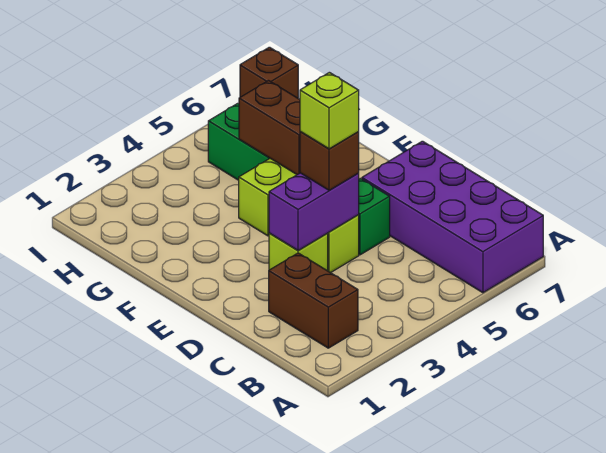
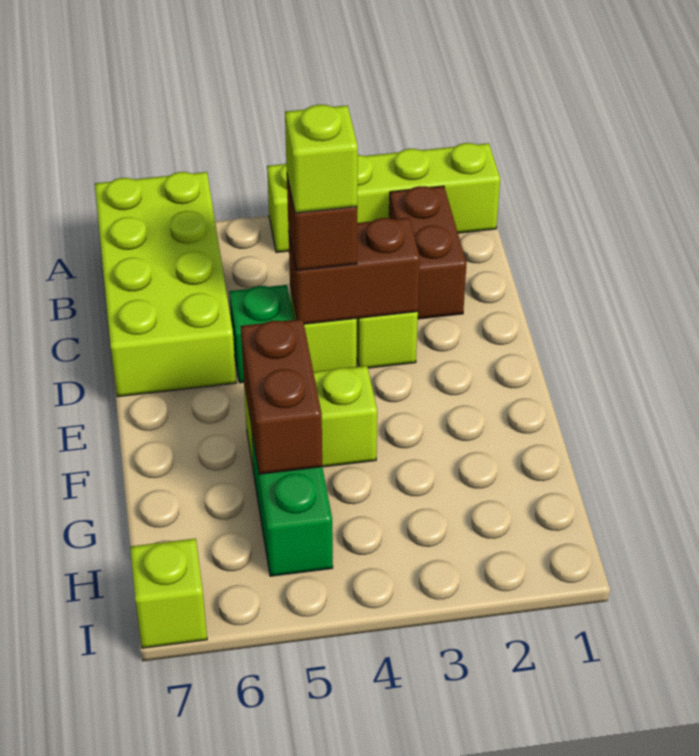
none -> lime 1x4 brick [267,143,500,253]
purple 2x4 brick [362,141,543,293] -> lime 2x4 brick [95,172,236,397]
purple 1x2 brick [269,173,359,250] -> brown 1x2 brick [288,218,420,324]
brown 1x1 brick [240,47,298,98] -> lime 1x1 brick [130,538,207,648]

